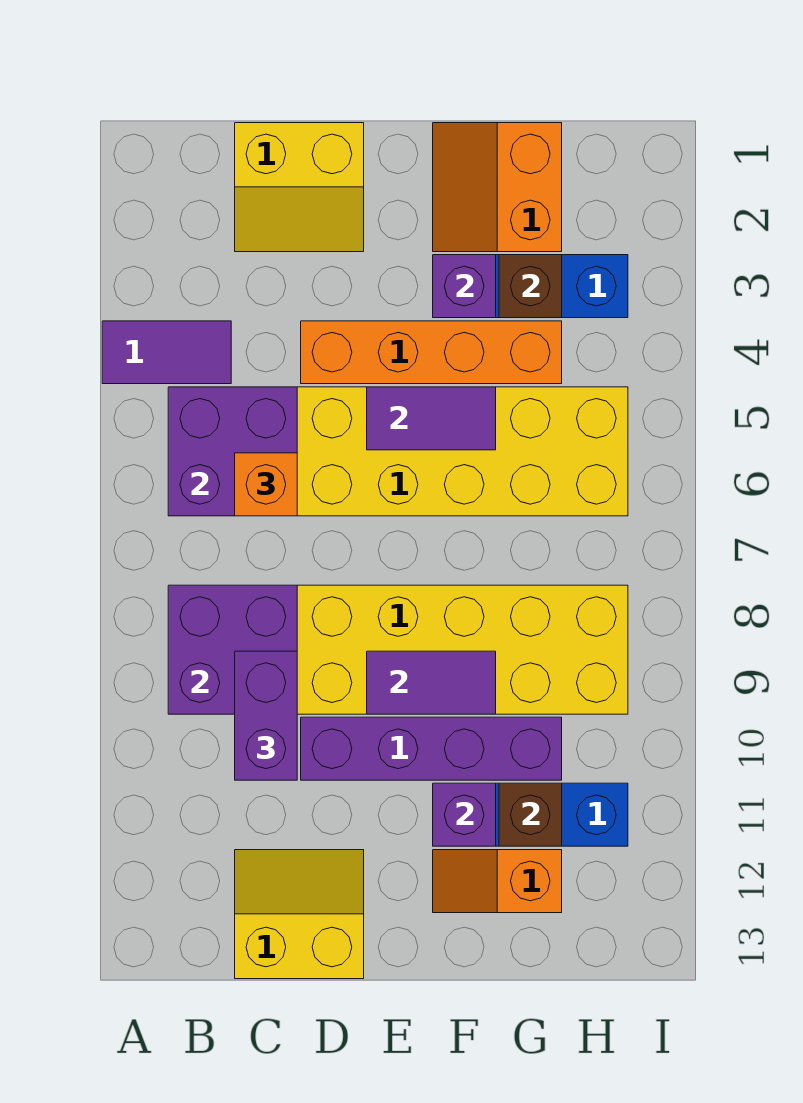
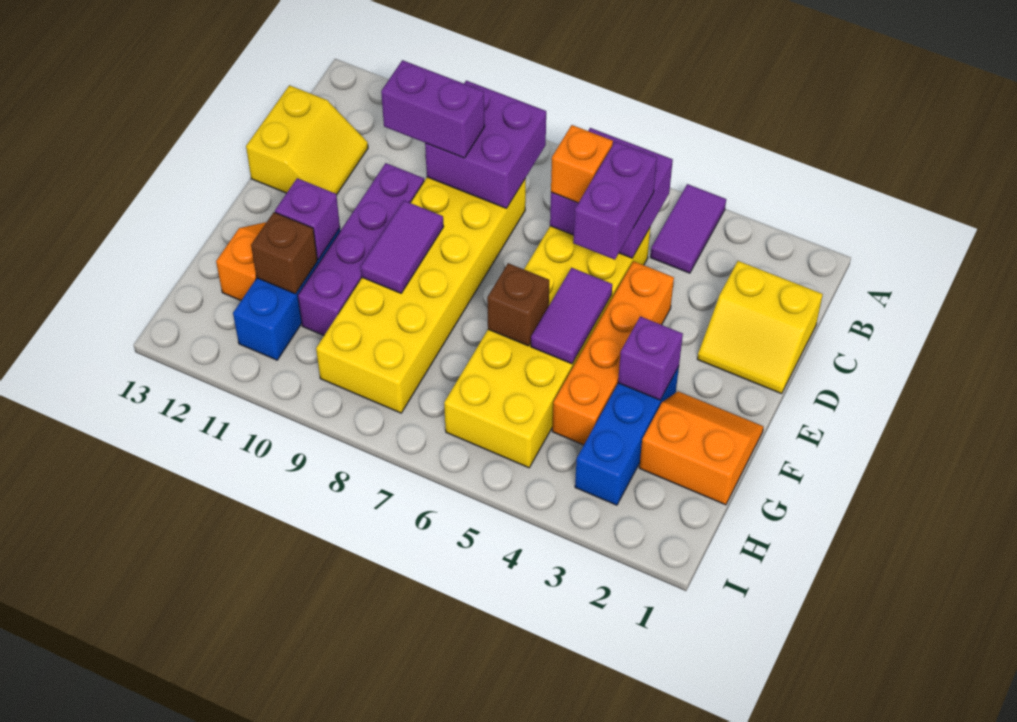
yellow 2x2 slope [235,123,364,252] -> yellow 2x2 slope turned to [697,261,823,394]
none -> purple 1x2 brick [573,142,657,260]
brown 1x1 brick [499,255,562,318] -> brown 1x1 brick moved to [487,263,549,346]

